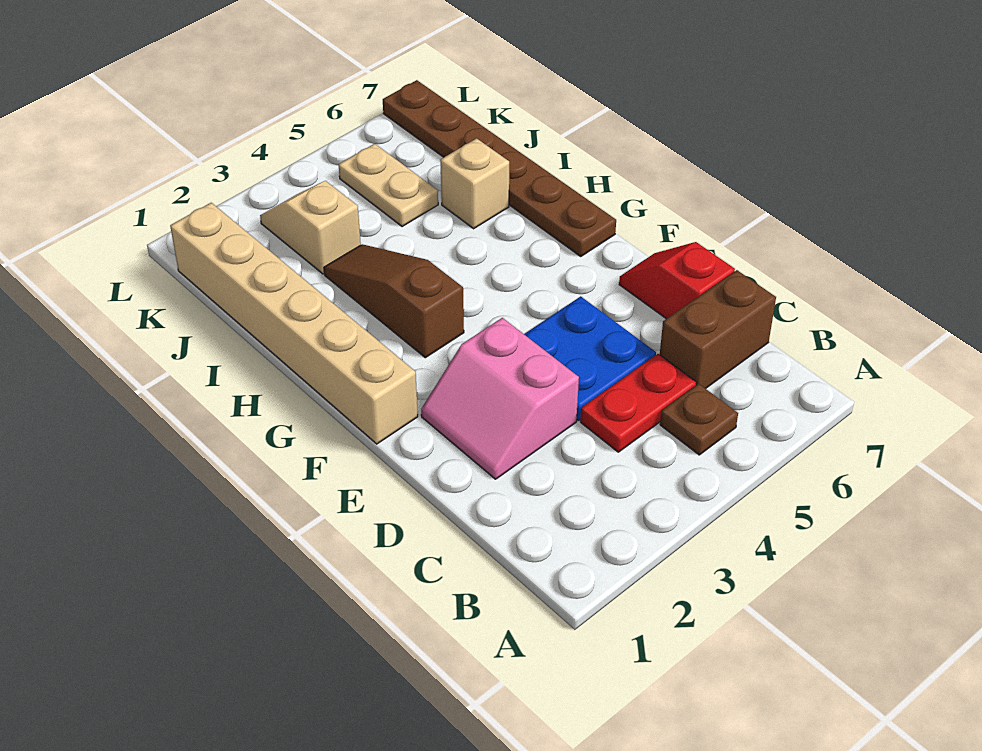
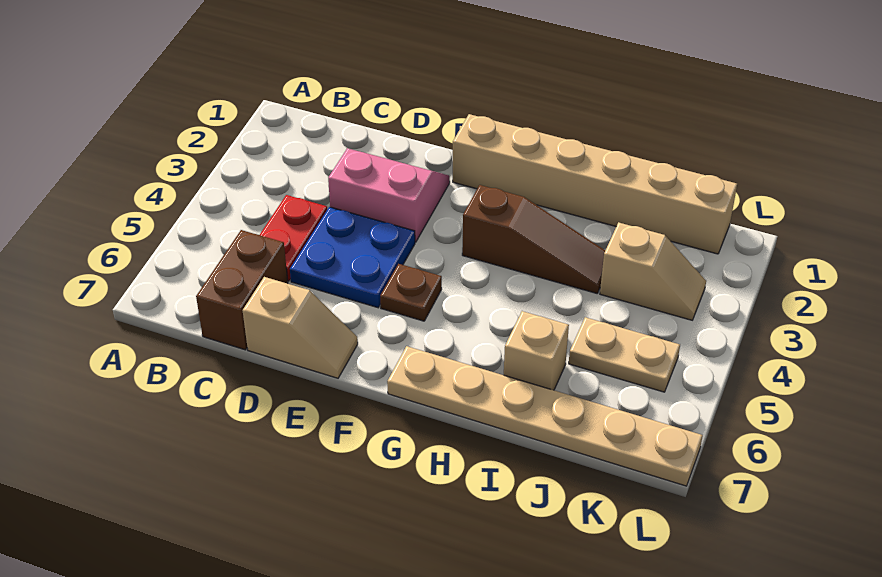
brown 1x1 plate [660,384,738,455] -> brown 1x1 plate moved to [380,264,442,321]
red 1x2 slope [619,242,735,319] -> tan 1x2 slope [243,277,358,378]
brown 1x6 plate [383,80,616,256] -> tan 1x6 plate [387,346,703,486]

